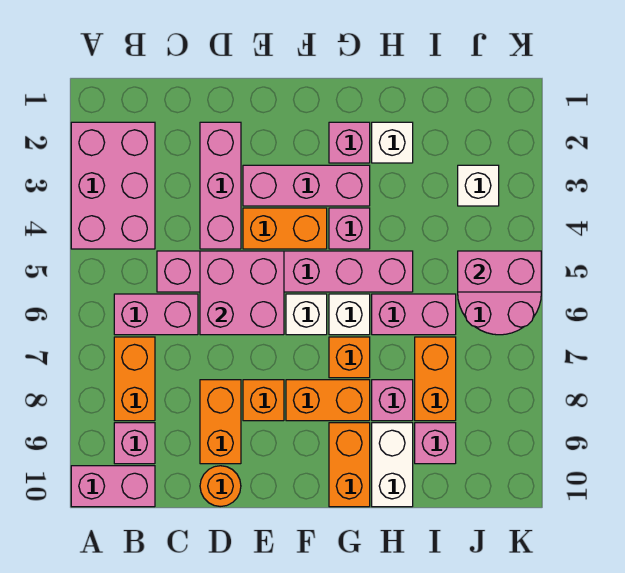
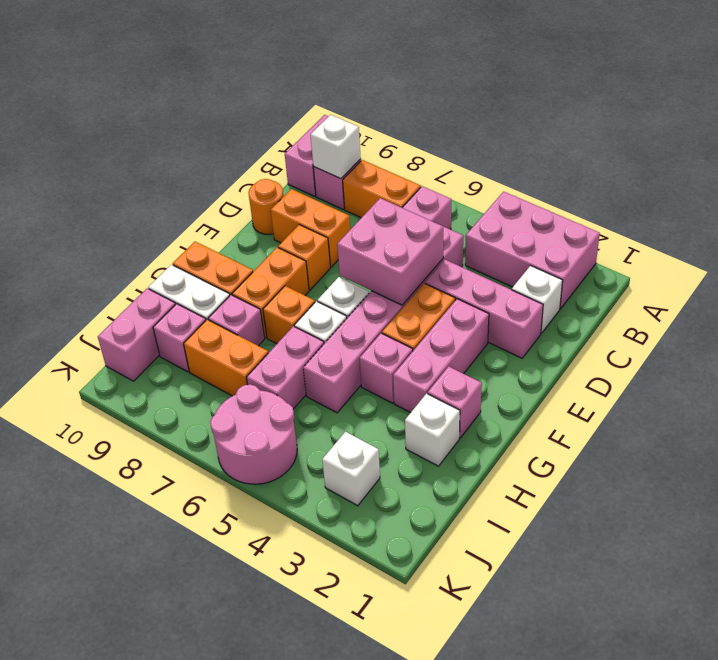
none -> white 1x1 brick [311,115,361,179]
none -> white 1x1 brick [512,266,563,333]
pink 1x2 brick [458,251,541,292] -> pink 1x2 brick moved to [98,288,176,381]

